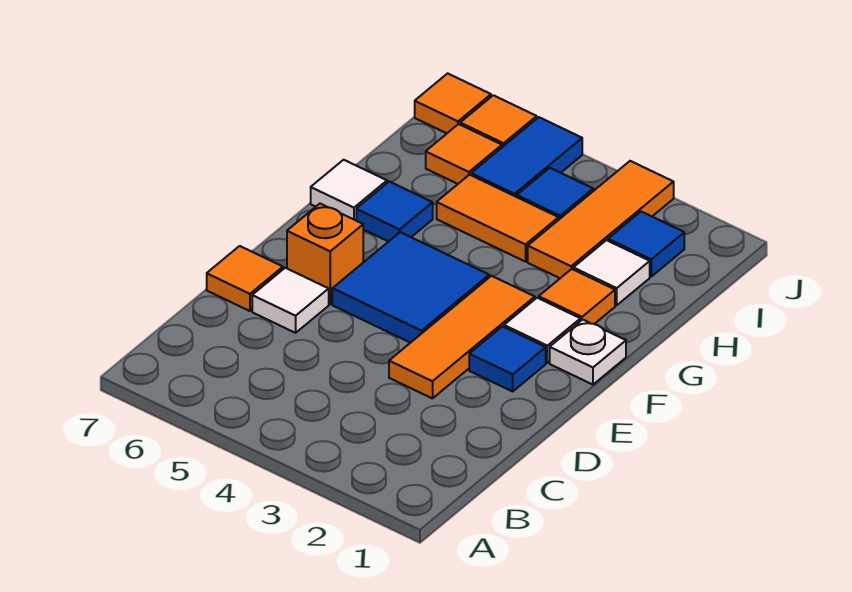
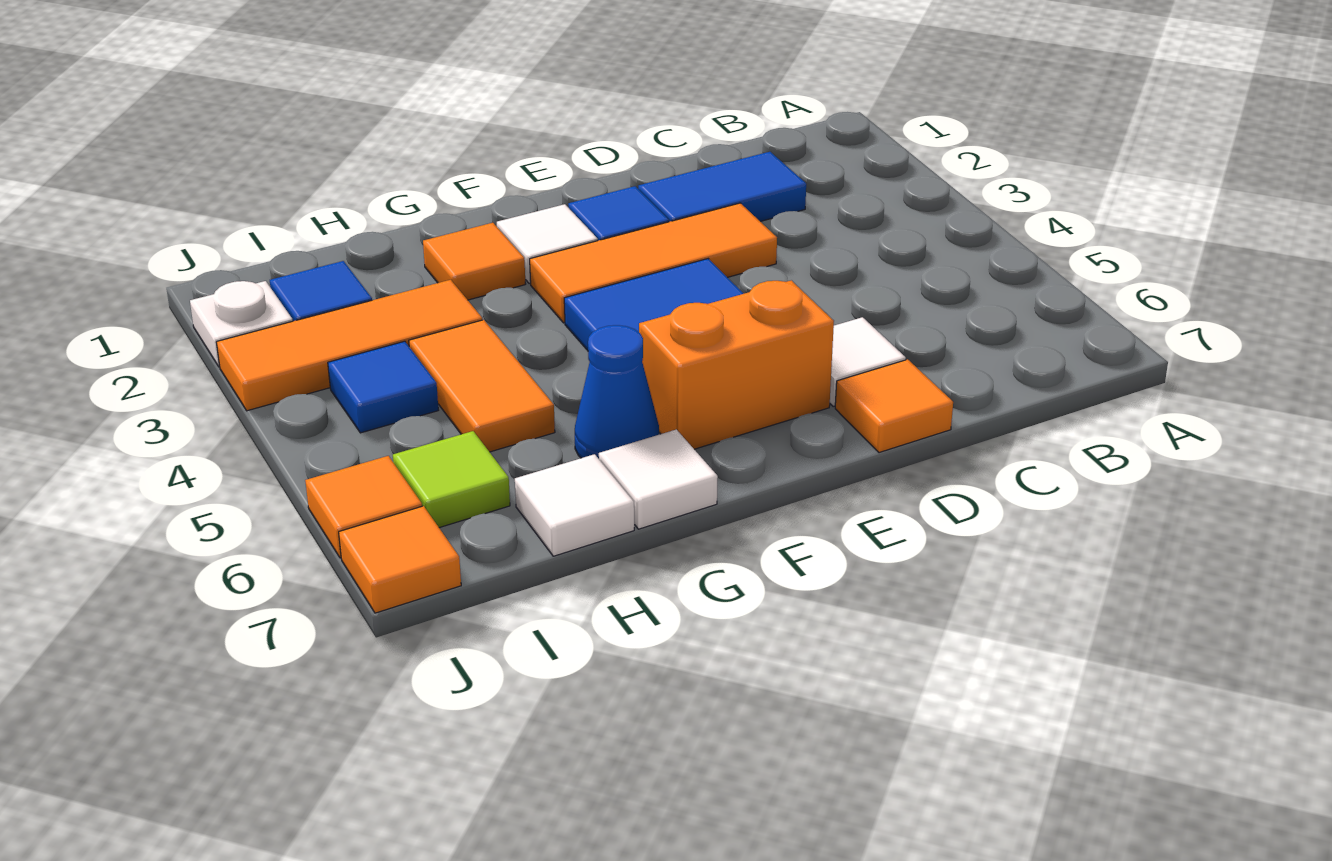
orange 1x1 brick [287,204,363,304] -> orange 1x2 brick [639,280,834,449]
white 1x1 plate [550,320,626,385] -> white 1x1 plate moved to [190,281,293,367]
blue 1x1 tile [356,182,433,242] -> blue 1x1 cone [575,325,659,459]
white 1x1 tile [573,240,650,305] -> white 1x1 tile moved to [515,454,634,556]
blue 1x2 tile [471,117,582,197] -> blue 1x2 tile moved to [638,152,806,222]
orange 1x1 tile [426,124,502,184] -> lime 1x1 tile [393,431,510,528]

